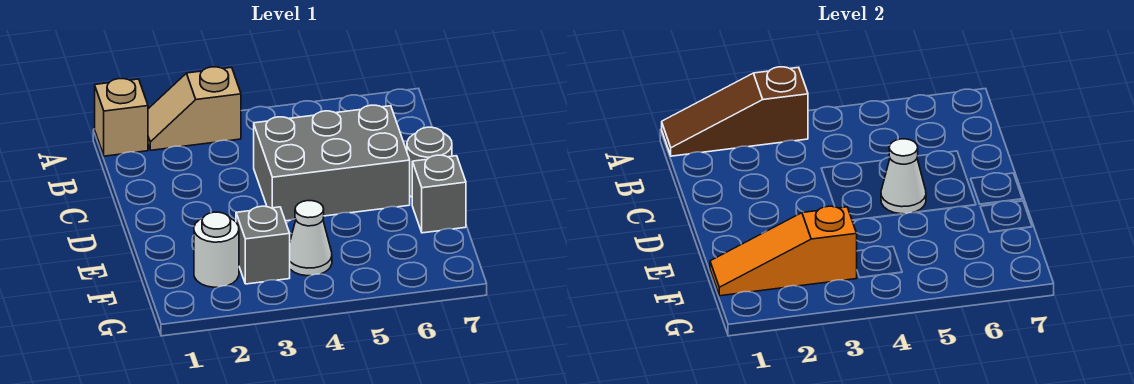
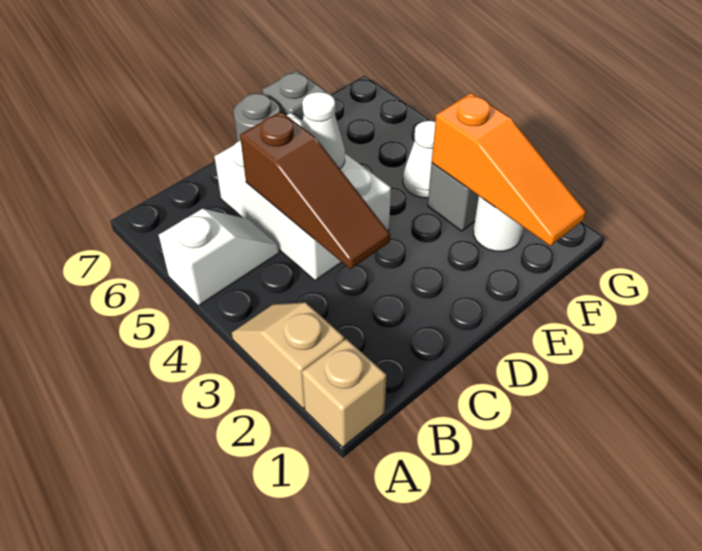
brown 1x3 slope [662,67,808,156] -> brown 1x3 slope moved to [240,112,390,269]
tan 1x2 slope [148,67,241,150] -> tan 1x2 slope turned to [232,302,344,409]
none -> white 1x2 slope [159,209,280,306]
grey 2x3 brick [254,105,410,221] -> white 2x3 brick [215,113,391,280]

